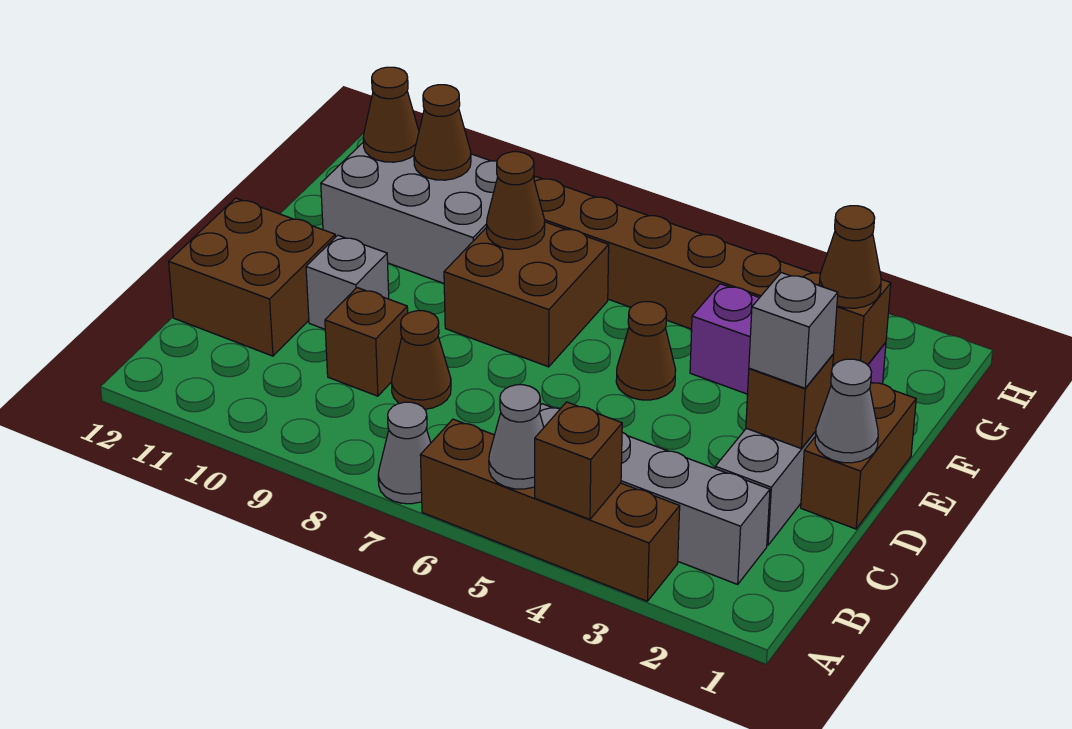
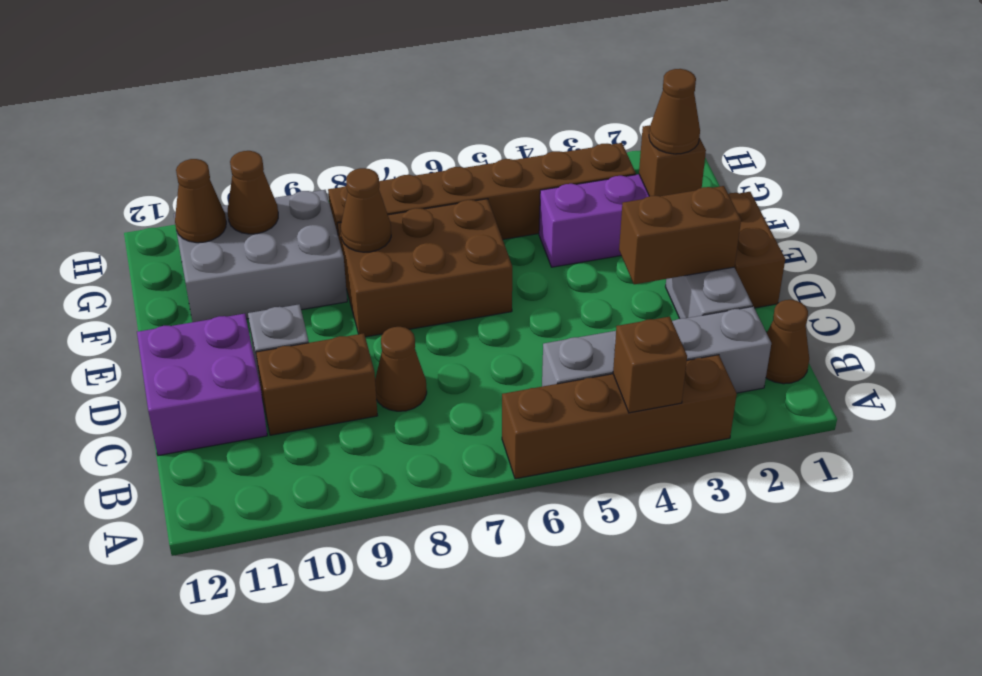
grey 1x1 cone [489,385,544,489] -> none
grey 1x1 cone [378,402,431,504] -> none
brown 1x1 brick [325,288,408,396] -> brown 1x2 brick [256,333,378,435]
brown 2x2 brick [169,198,335,356] -> purple 2x2 brick [137,314,267,456]
grey 1x1 cone [815,359,878,463] -> none
brown 1x1 brick [746,354,834,449] -> brown 1x2 brick [619,186,741,284]
grey 1x1 brick [749,273,838,388] -> none
brown 1x1 cone [616,302,676,400] -> brown 1x1 cone moved to [766,300,809,384]
brown 2x2 brick [444,222,609,367] -> brown 2x3 brick [337,199,512,337]

